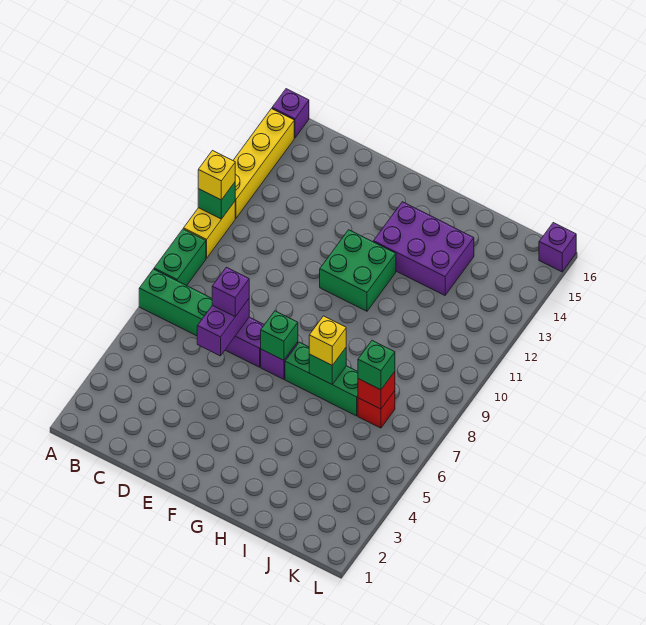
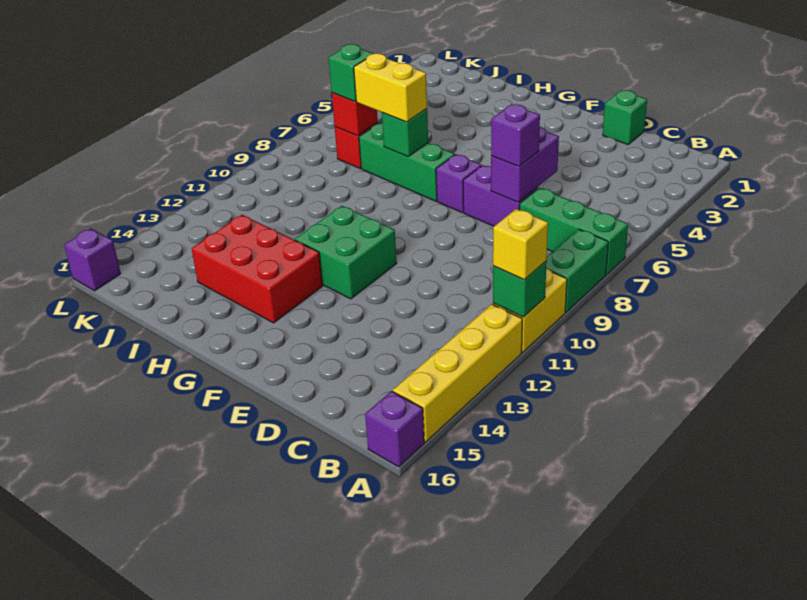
green 1x1 brick [261,311,298,360] -> green 1x1 brick moved to [603,90,647,145]
purple 2x3 brick [373,202,474,295] -> red 2x3 brick [192,215,323,323]
yellow 1x1 brick [309,316,346,365] -> yellow 1x2 brick [354,54,427,122]

